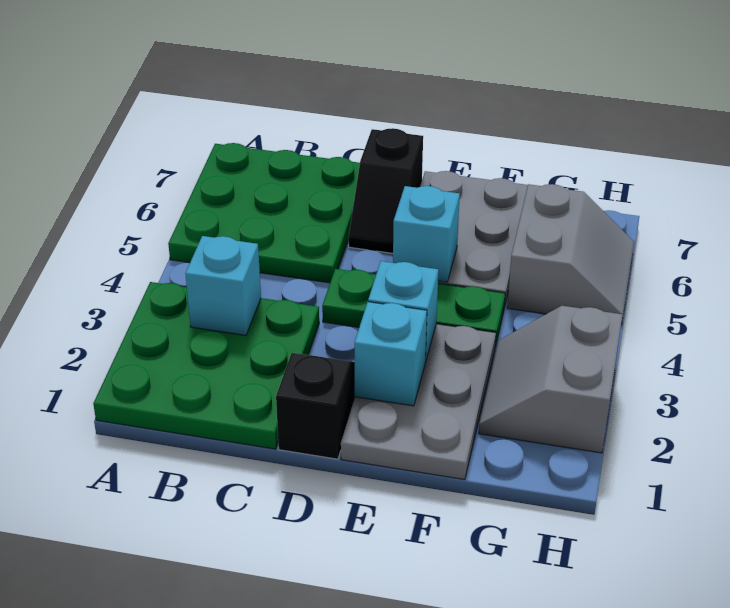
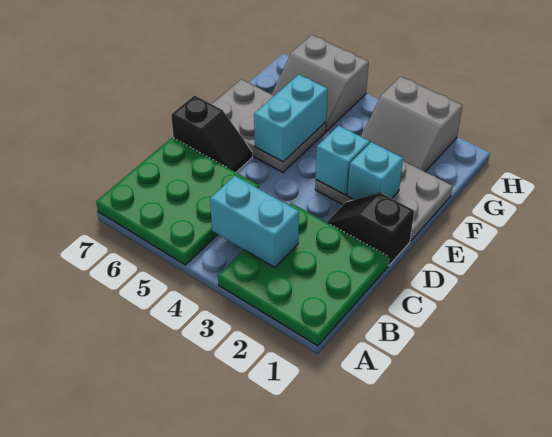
cyan 1x1 brick [185,236,261,335] -> cyan 1x2 brick [210,176,299,268]
green 1x3 plate [322,269,505,347] -> none
cyan 1x1 brick [393,186,460,282] -> cyan 1x2 brick [254,75,328,162]
grey 2x2 slope [507,184,634,325] -> grey 2x2 slope turned to [272,35,369,131]

